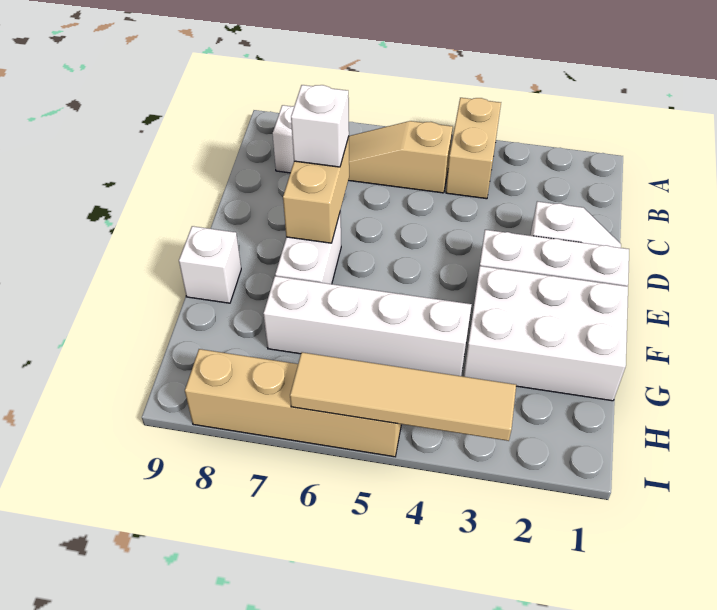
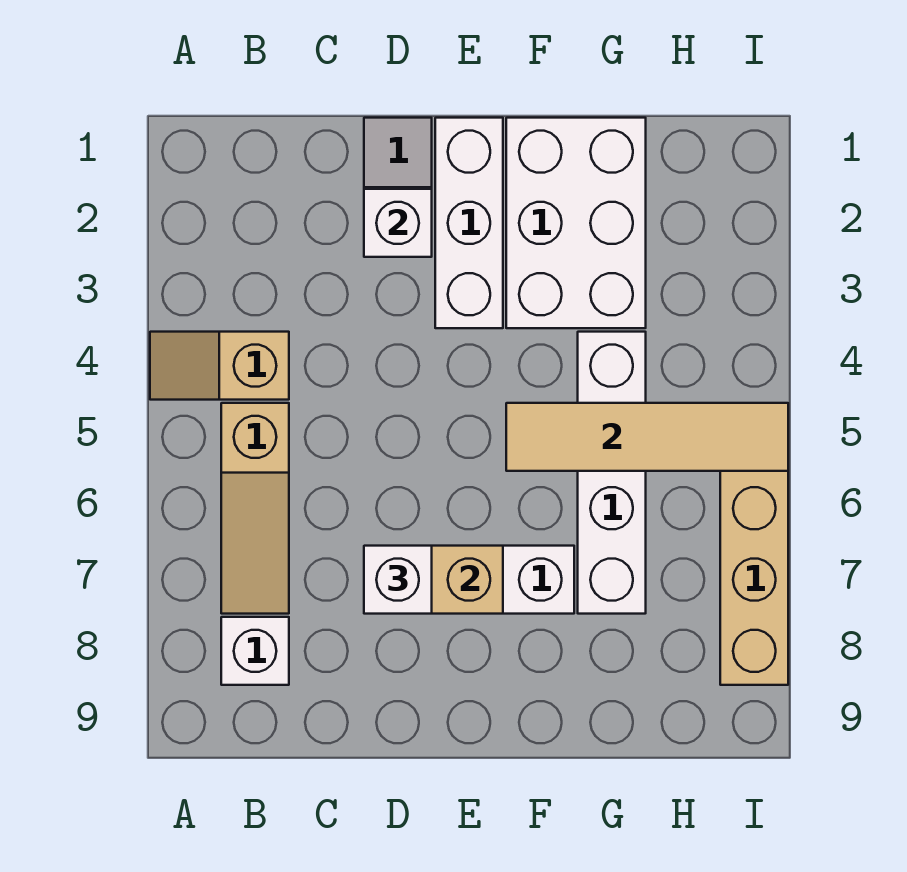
tan 1x2 brick [446,98,501,199] -> tan 1x2 slope [150,332,289,400]
white 1x1 brick [179,226,241,303] -> white 1x1 brick moved to [364,189,432,257]
tan 1x4 tile [290,352,516,441] -> tan 1x4 tile turned to [506,403,788,471]

